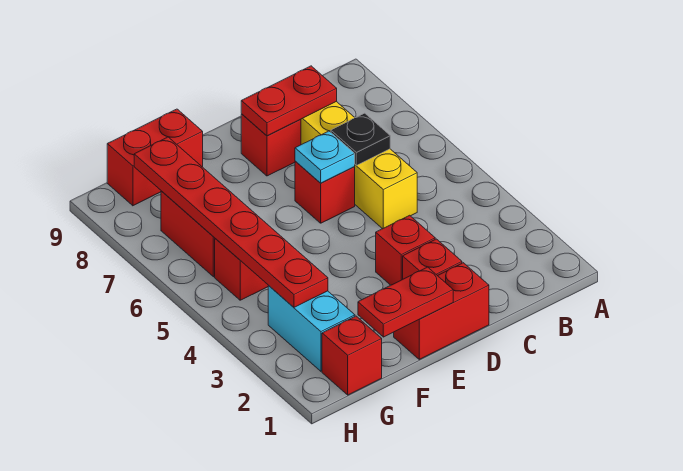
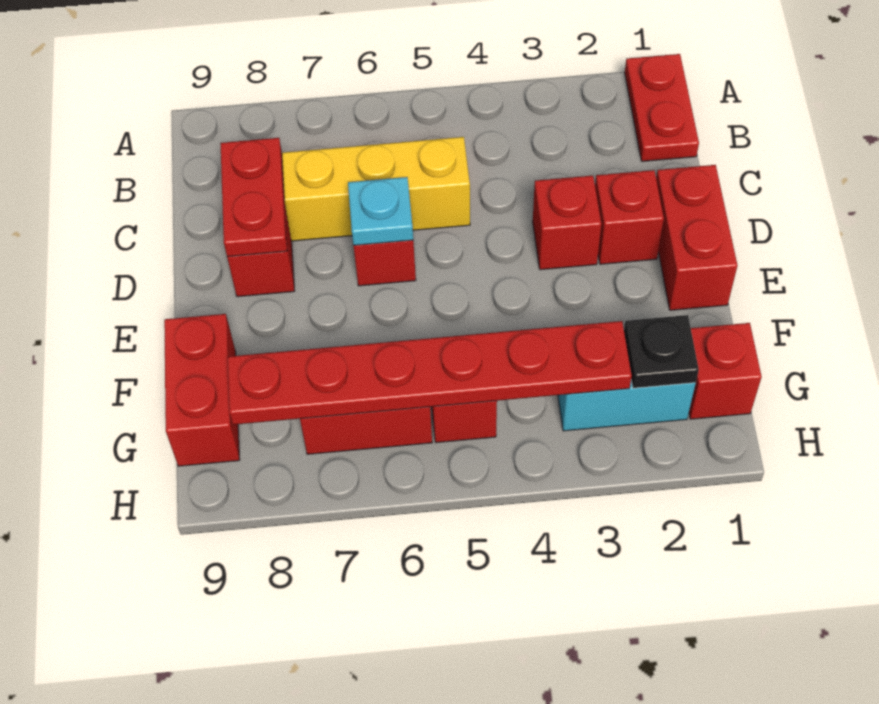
black 1x1 plate [331,113,390,165] -> black 1x1 plate moved to [624,315,699,388]
red 1x2 plate [358,267,453,337] -> red 1x2 plate moved to [625,54,699,161]

